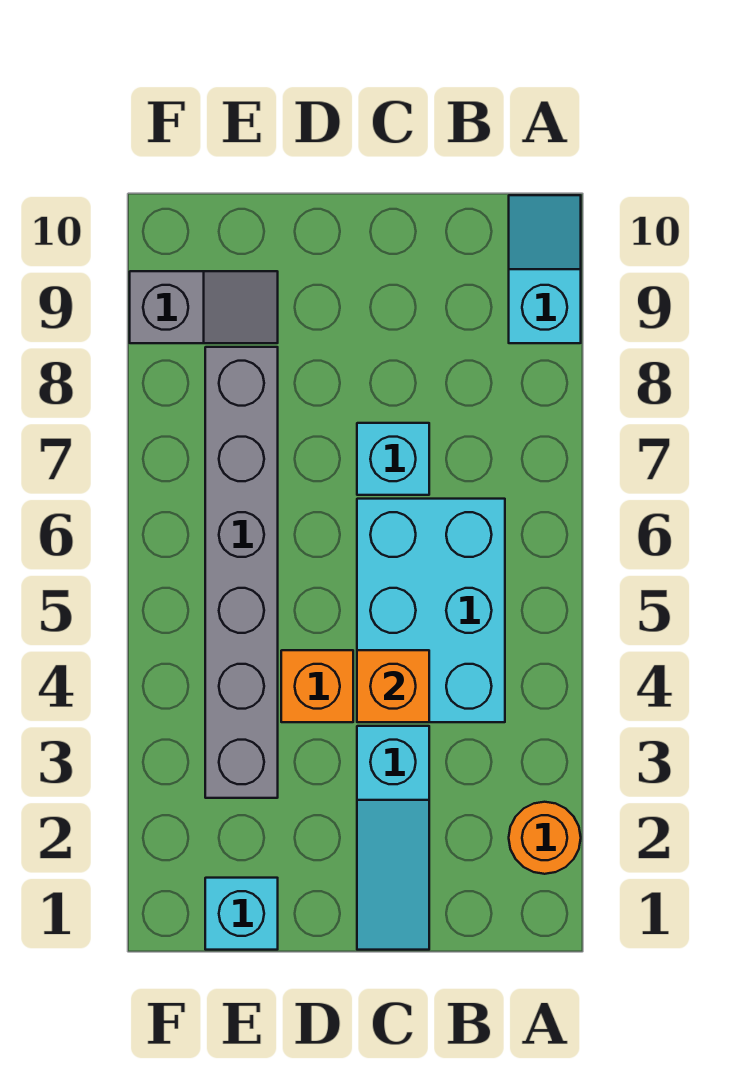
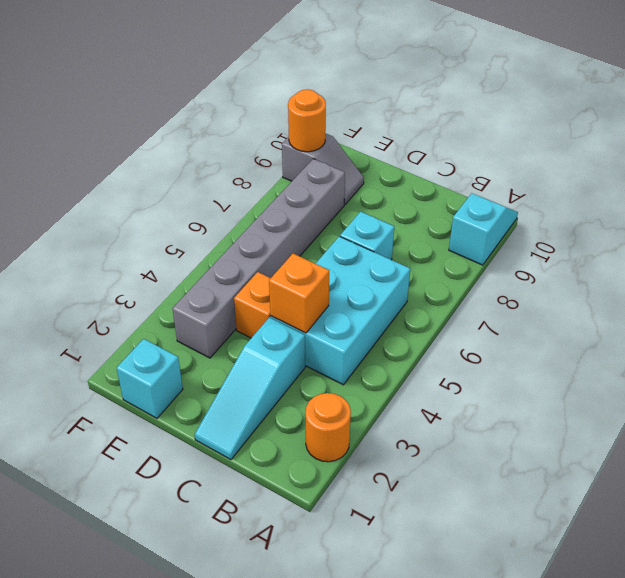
none -> orange 1x1 round brick [288,89,326,152]

